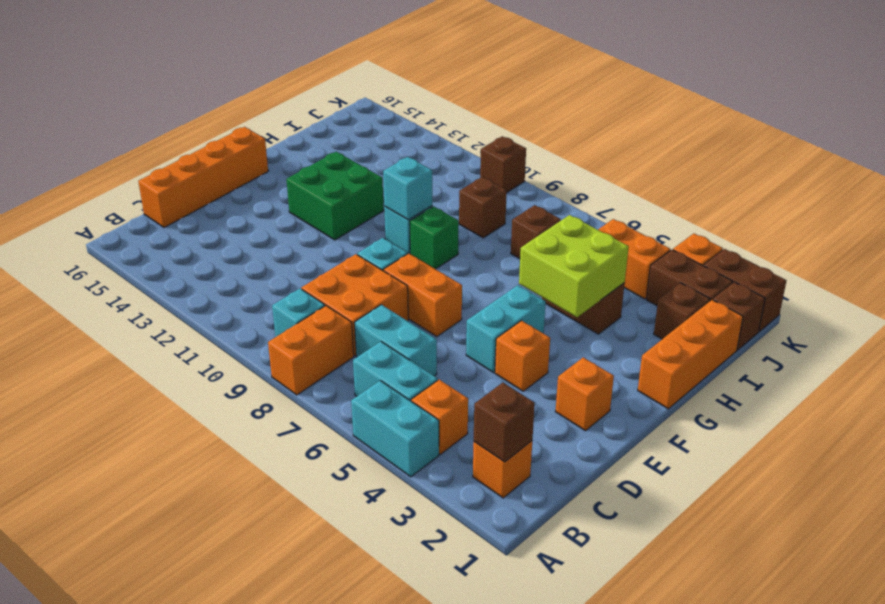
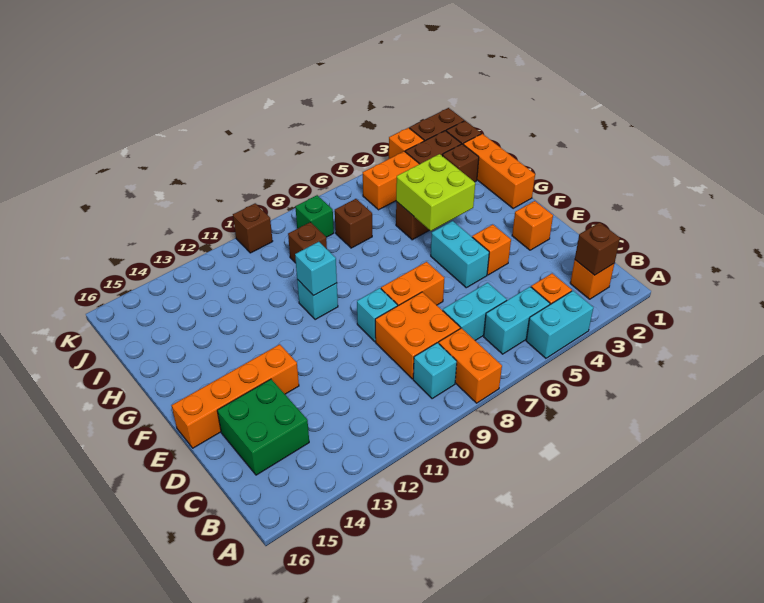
orange 1x4 brick [138,127,268,228] -> orange 1x4 brick turned to [171,344,299,448]
green 2x2 brick [286,152,384,240] -> green 2x2 brick moved to [217,379,309,475]
green 1x1 brick [410,207,459,269] -> green 1x1 brick moved to [295,195,334,237]

